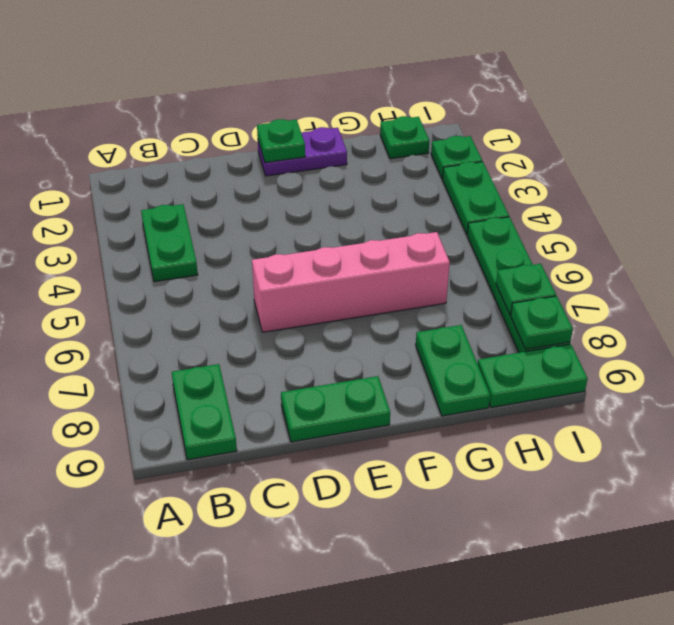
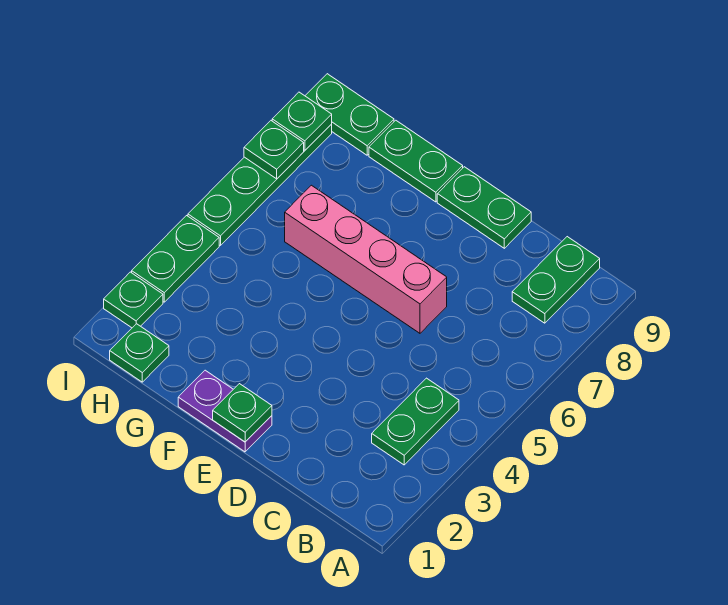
green 1x2 plate [416,325,490,416] -> green 1x2 plate turned to [369,120,463,202]

